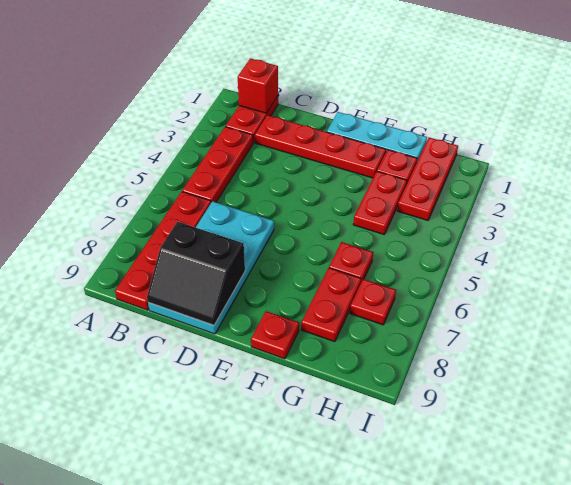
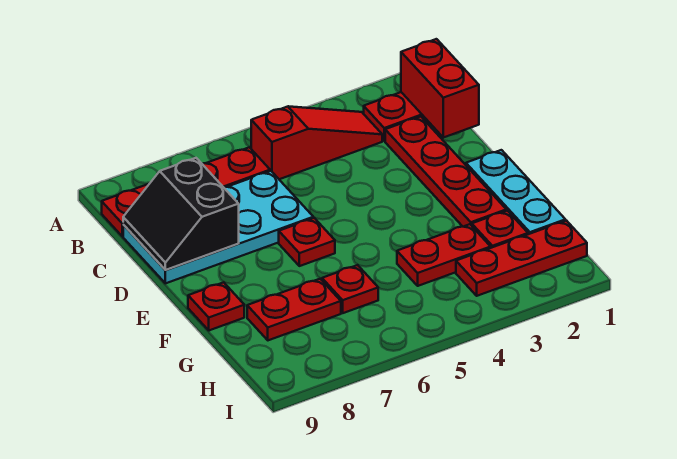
red 1x1 brick [238,58,278,113] -> red 1x2 brick [401,39,479,138]
red 1x3 plate [182,127,253,202] -> red 1x3 slope [251,106,382,179]
red 1x1 plate [350,279,396,325] -> red 1x1 plate moved to [279,218,335,266]

